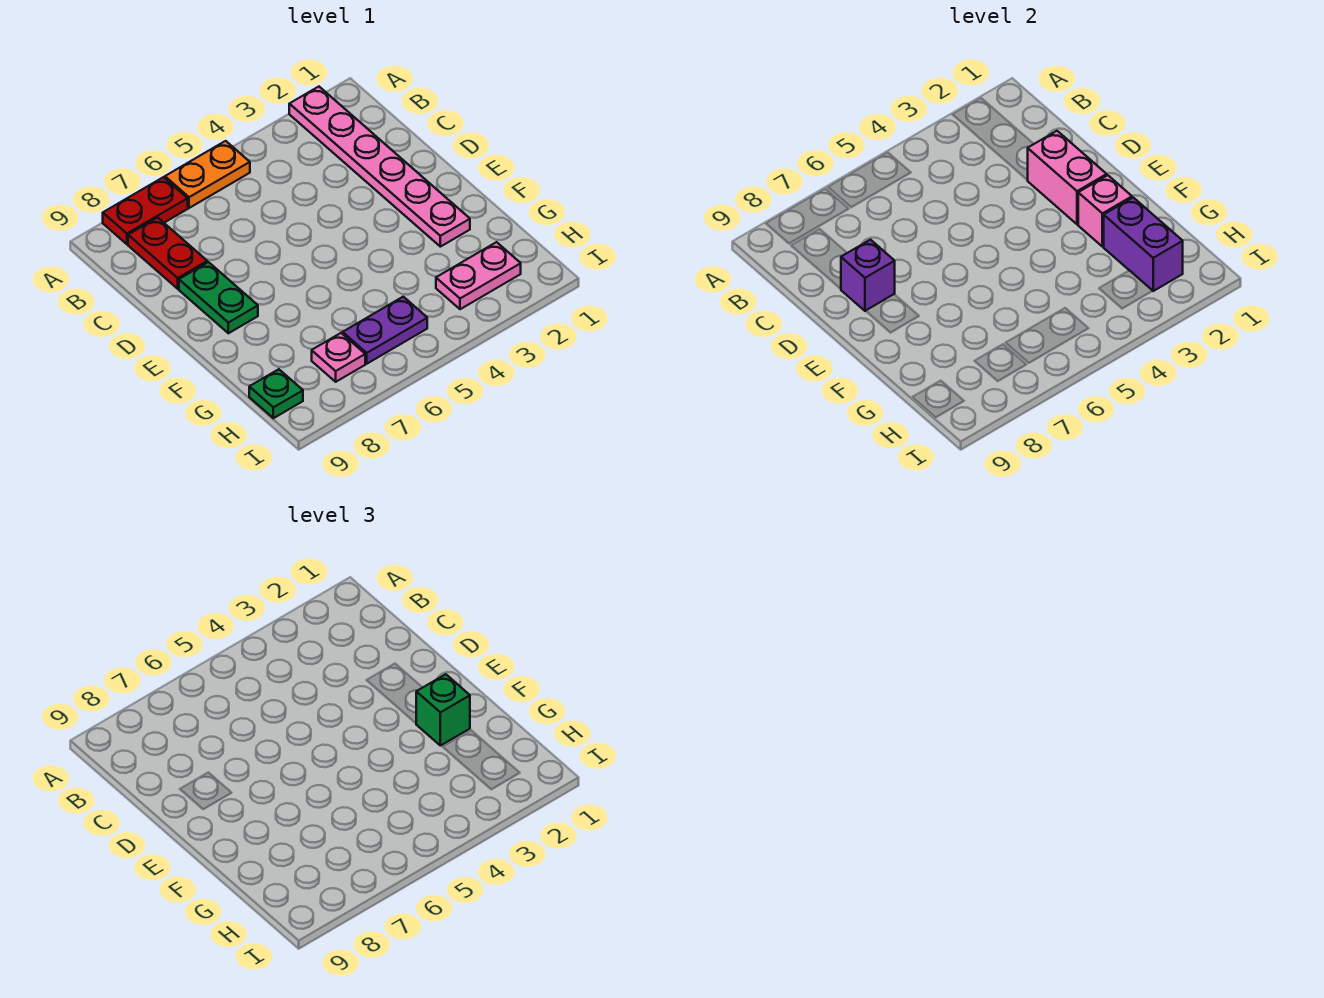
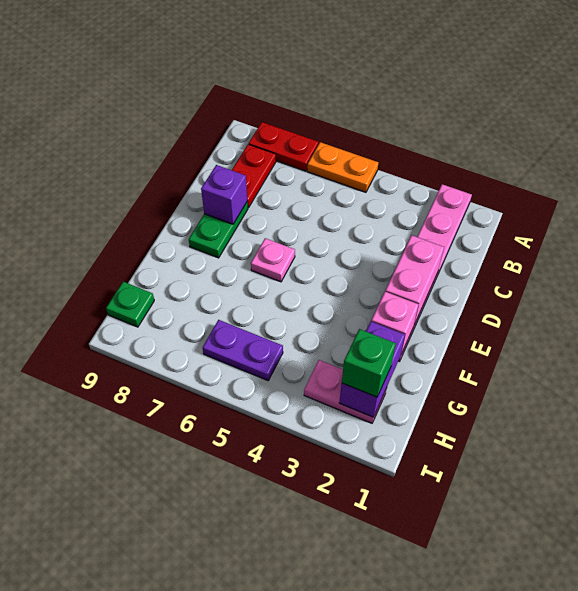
green 1x1 brick [416,674,470,746] -> green 1x1 brick moved to [342,329,396,397]
pink 1x1 plate [312,333,365,382] -> pink 1x1 plate moved to [251,238,295,282]

